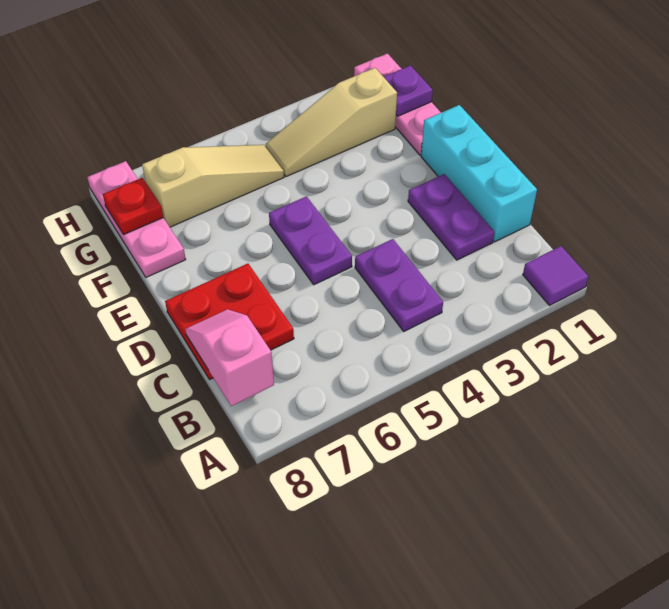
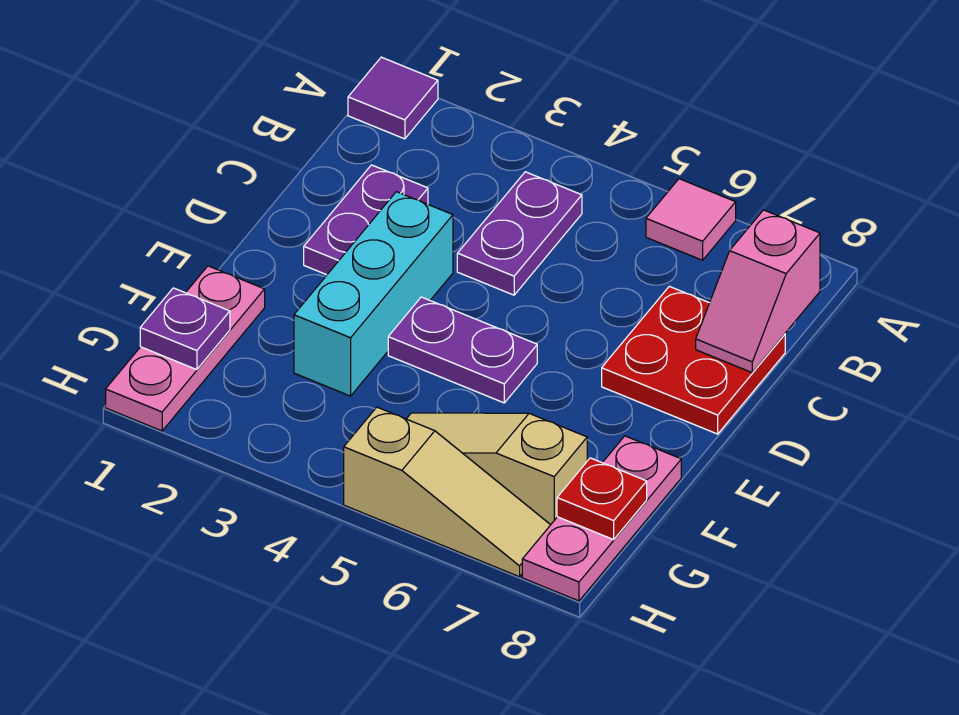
none -> pink 1x1 tile [646,179,736,260]
cyan 1x3 brick [421,105,537,242] -> cyan 1x3 brick moved to [294,192,453,396]
purple 1x2 plate [269,196,352,285] -> purple 1x2 plate turned to [388,297,537,403]
tan 1x3 slope [266,68,397,177] -> tan 1x3 slope moved to [344,407,550,577]

